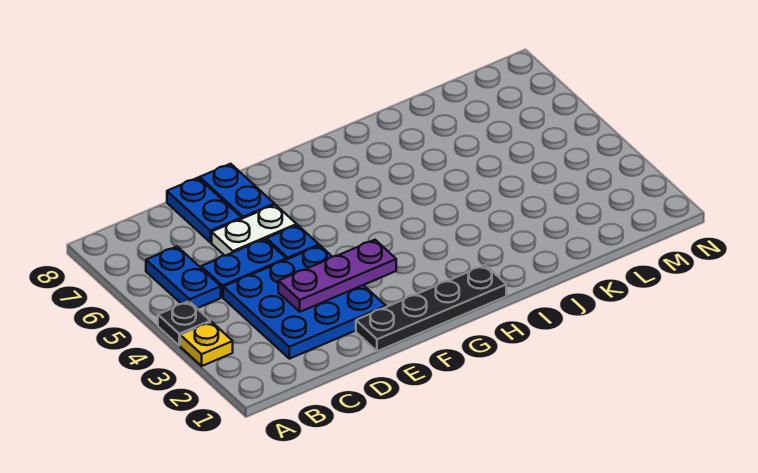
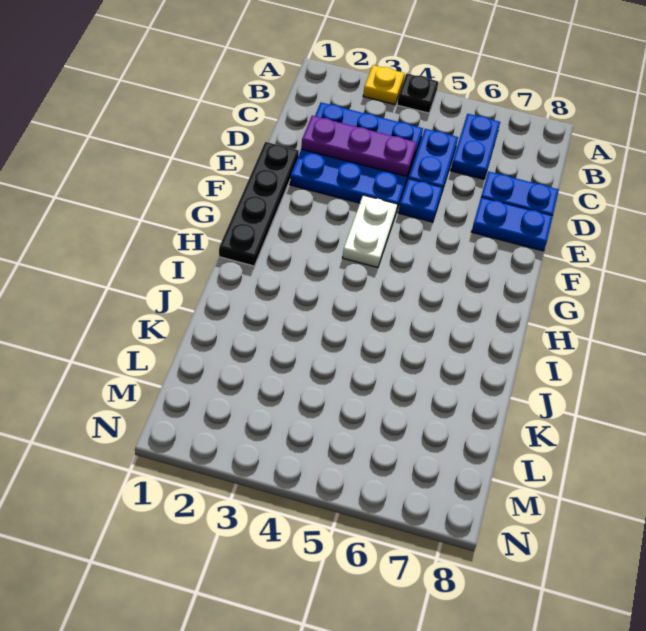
blue 1x2 plate [146,246,221,308] -> blue 1x2 plate turned to [451,114,500,179]
purple 1x3 plate [278,240,396,312] -> purple 1x3 plate turned to [301,116,417,176]
white 1x2 plate [212,205,297,256] -> white 1x2 plate moved to [342,195,398,268]

